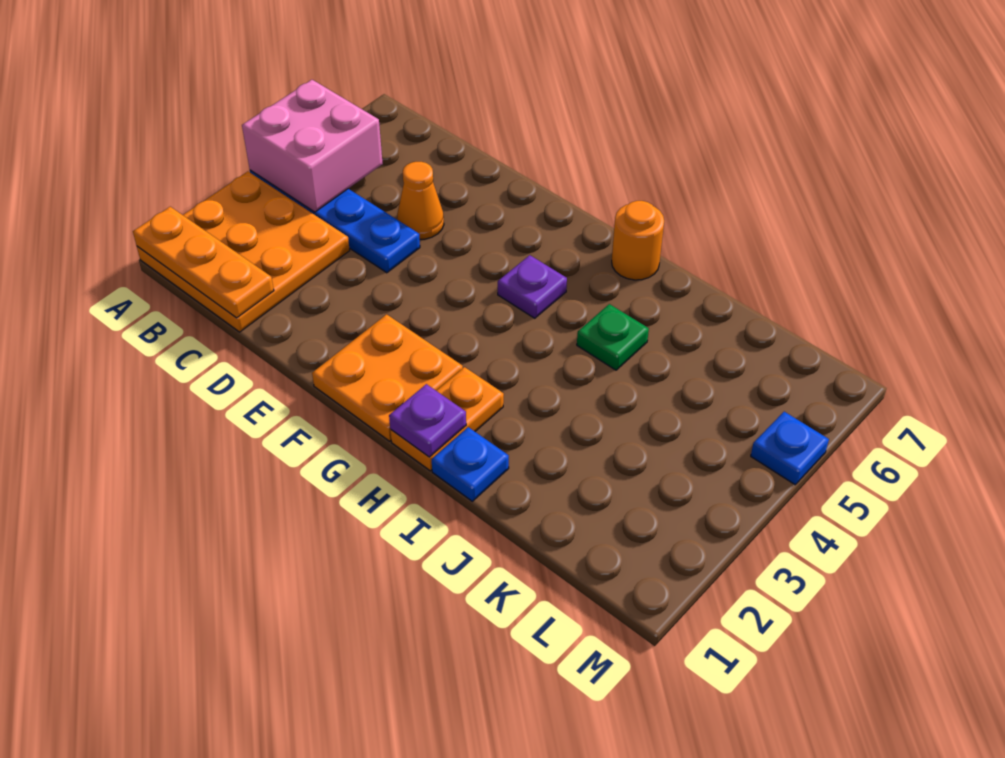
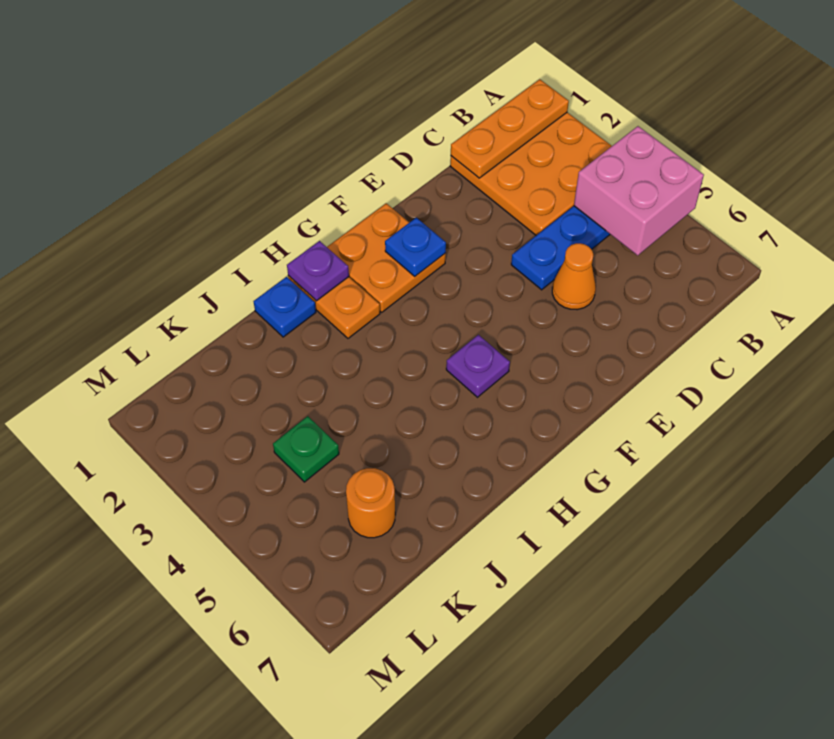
orange 1x1 round brick [612,201,664,280] -> orange 1x1 round brick moved to [346,468,395,538]
green 1x1 plate [577,304,649,370] -> green 1x1 plate moved to [273,416,339,482]
blue 1x1 plate [751,412,829,485] -> blue 1x1 plate moved to [385,218,446,276]

